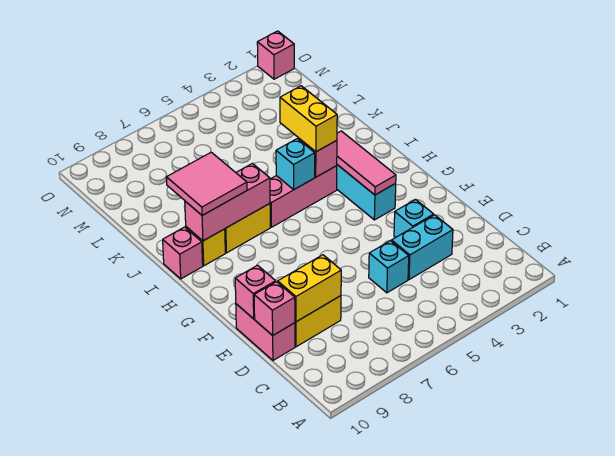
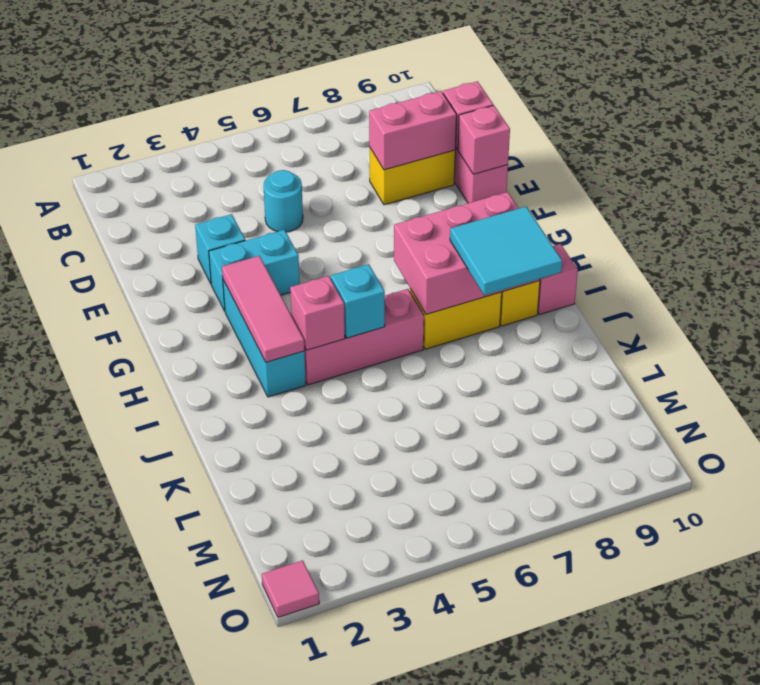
cyan 1x2 brick [392,215,453,280] -> cyan 1x2 brick moved to [209,230,300,311]
cyan 1x1 brick [369,241,409,293] -> cyan 1x1 round brick [263,170,303,232]
yellow 1x2 brick [278,255,341,322] -> pink 1x2 brick [369,91,457,170]
yellow 1x2 brick [280,86,337,152] -> none
pink 1x3 brick [185,163,270,241] -> pink 2x3 brick [394,192,540,314]
pink 2x2 tile [166,152,247,215] -> cyan 2x2 tile [450,207,562,295]
pink 1x1 brick [257,31,294,79] -> pink 1x1 tile [262,560,319,617]

